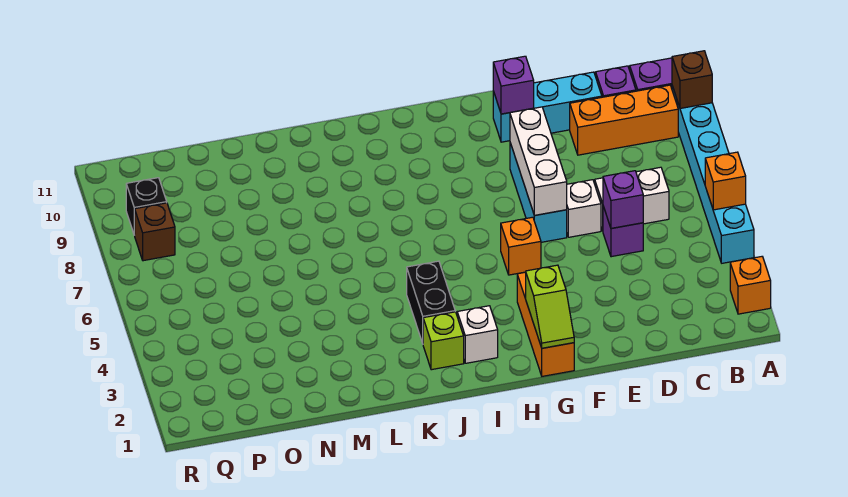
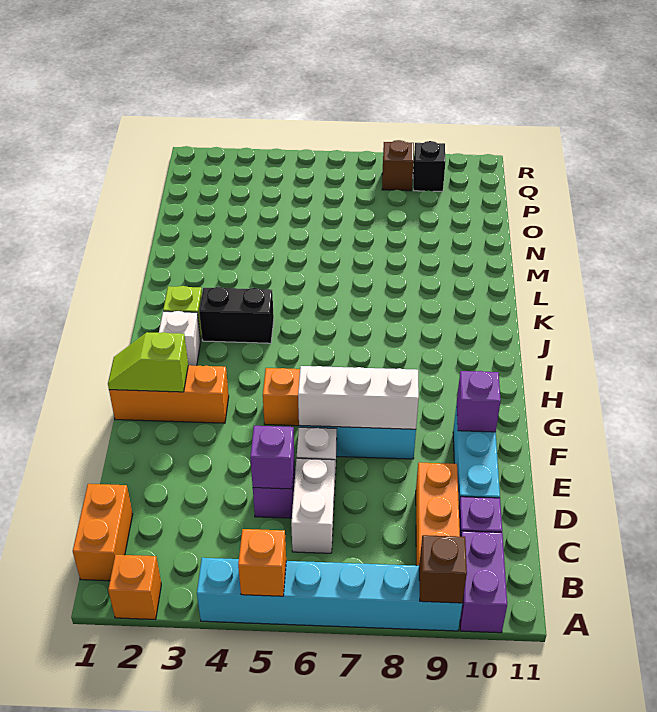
none -> orange 1x2 brick [73,484,133,581]

